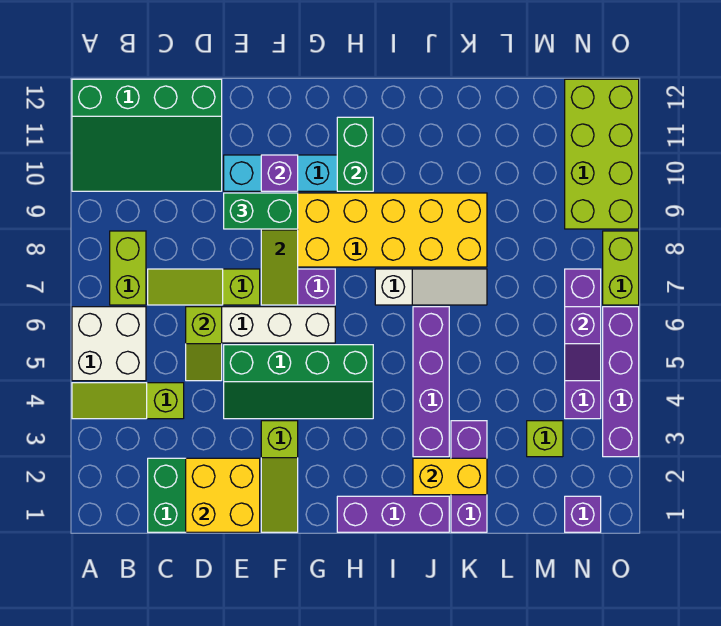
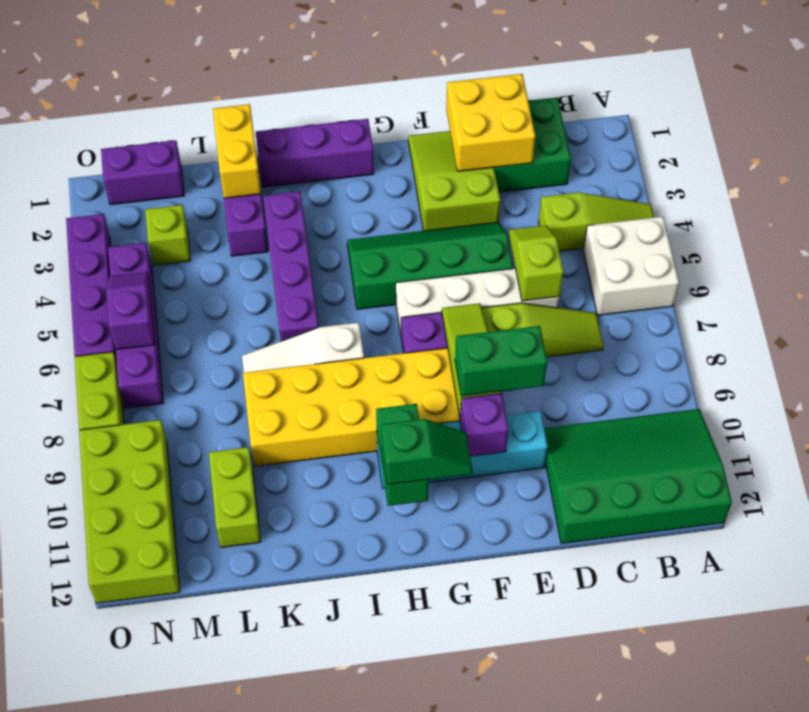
lime 1x2 brick [110,231,146,305] -> lime 1x2 brick moved to [209,447,260,547]
lime 1x3 slope [261,421,298,532] -> lime 2x3 slope [408,131,500,231]
none -> green 1x2 slope [381,419,473,485]
yellow 1x2 brick [413,458,487,495] -> yellow 1x2 brick turned to [213,104,261,198]
purple 1x1 brick [565,496,601,532] -> purple 1x2 brick [101,140,184,205]

